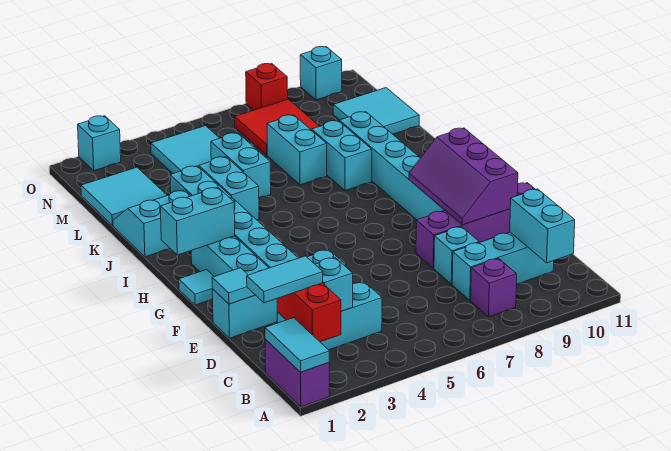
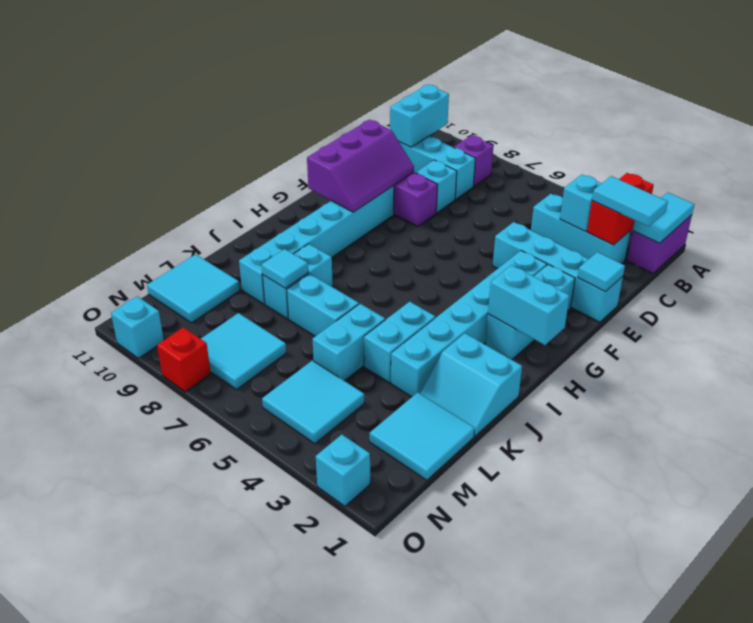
cyan 1x1 tile [179,270,214,305] -> cyan 1x1 tile moved to [261,249,308,288]
cyan 1x2 brick [267,115,327,185] -> cyan 1x2 brick turned to [287,274,359,336]
red 2x2 tile [235,99,319,155] -> cyan 2x2 tile [201,313,286,389]

